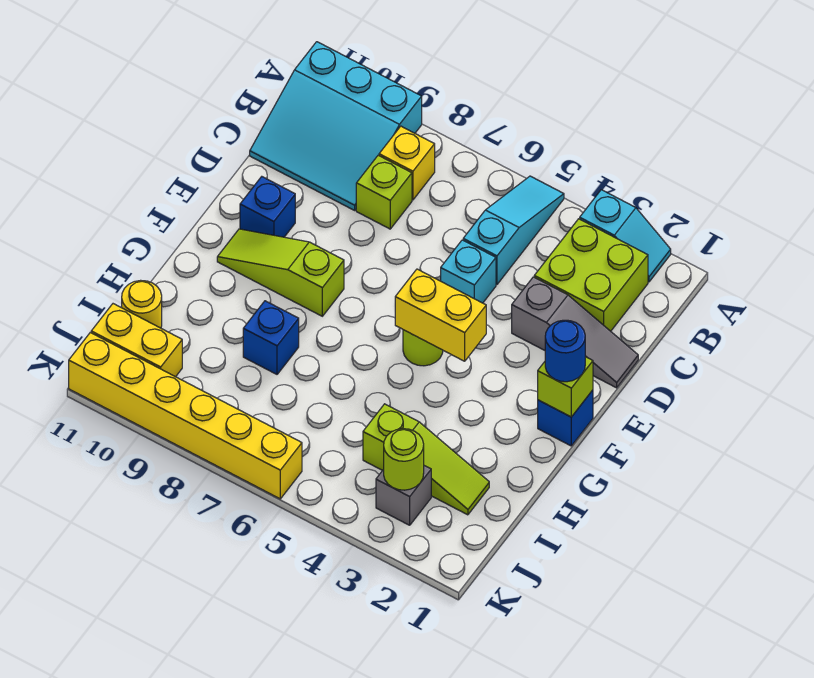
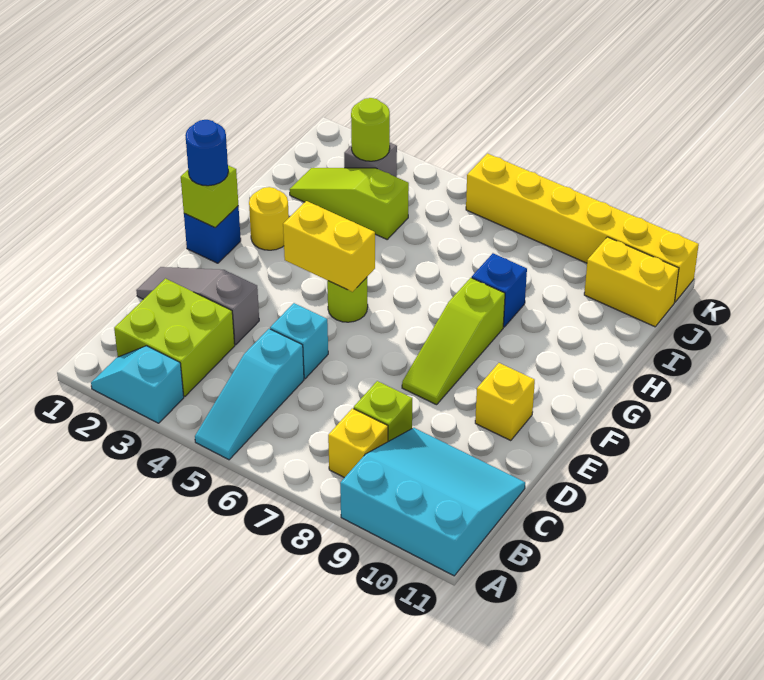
blue 1x1 brick [240,177,295,237] -> yellow 1x1 brick [475,363,535,441]
lime 1x3 slope [217,229,344,316] -> lime 1x3 slope turned to [402,278,505,405]
yellow 1x1 round brick [122,280,162,328] -> yellow 1x1 round brick moved to [249,187,289,250]

